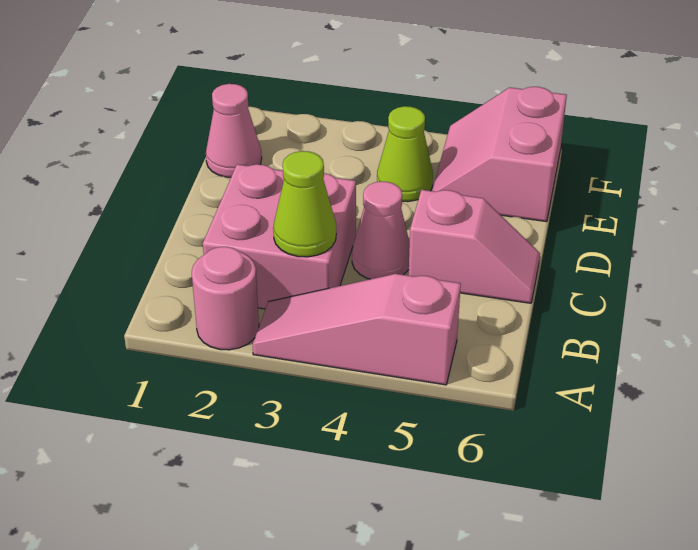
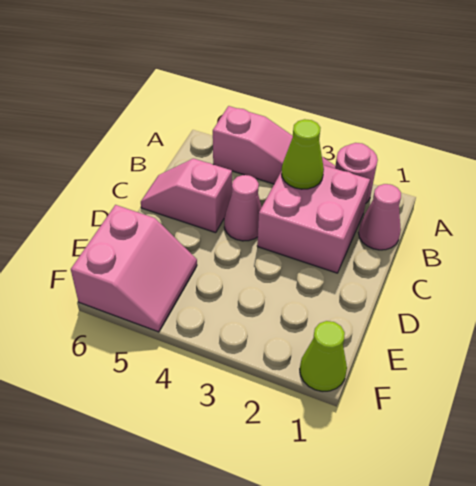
pink 1x1 cone [206,84,262,177] -> pink 1x1 cone moved to [358,184,401,250]
lime 1x1 cone [377,106,433,202] -> lime 1x1 cone moved to [300,321,347,391]

